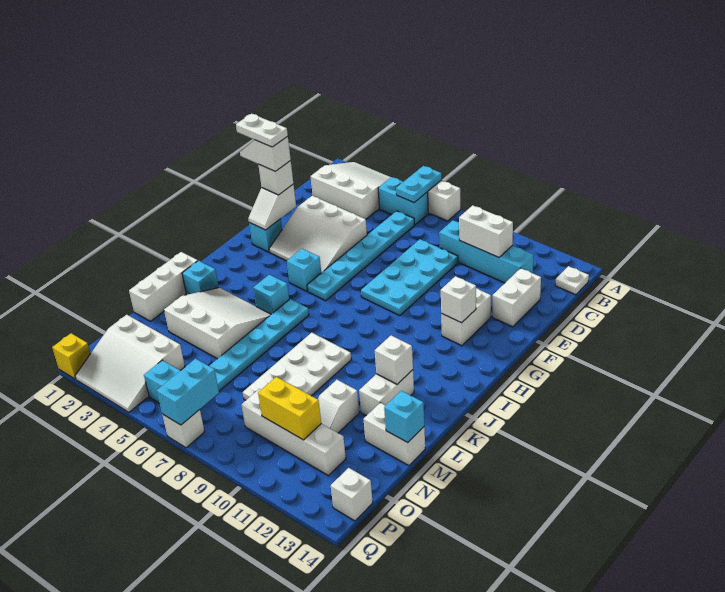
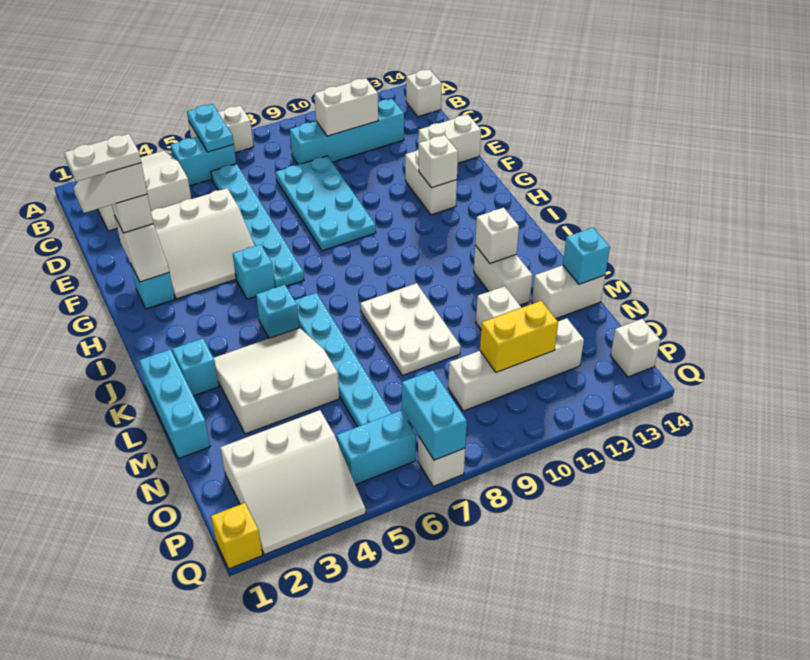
white 1x1 plate [555,266,589,295] -> white 1x1 brick [406,69,442,117]
white 1x2 brick [492,268,541,327] -> white 1x2 brick turned to [418,115,481,163]
white 1x3 brick [129,252,198,321] -> cyan 1x3 brick [139,349,210,459]
white 2x4 plate [243,333,351,400] -> white 2x3 plate [360,283,461,376]

